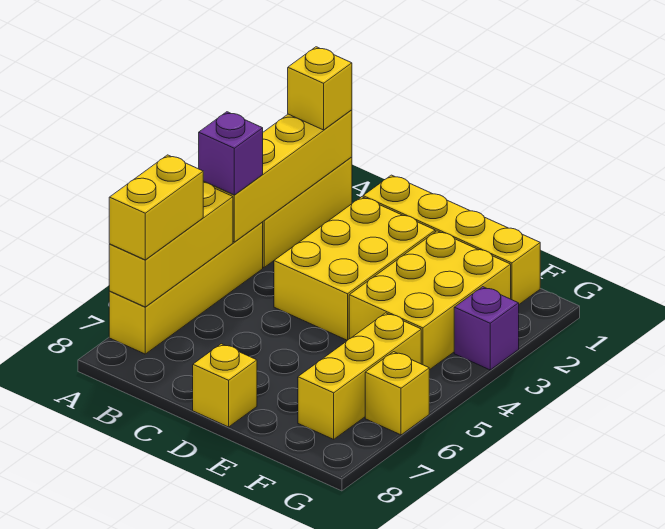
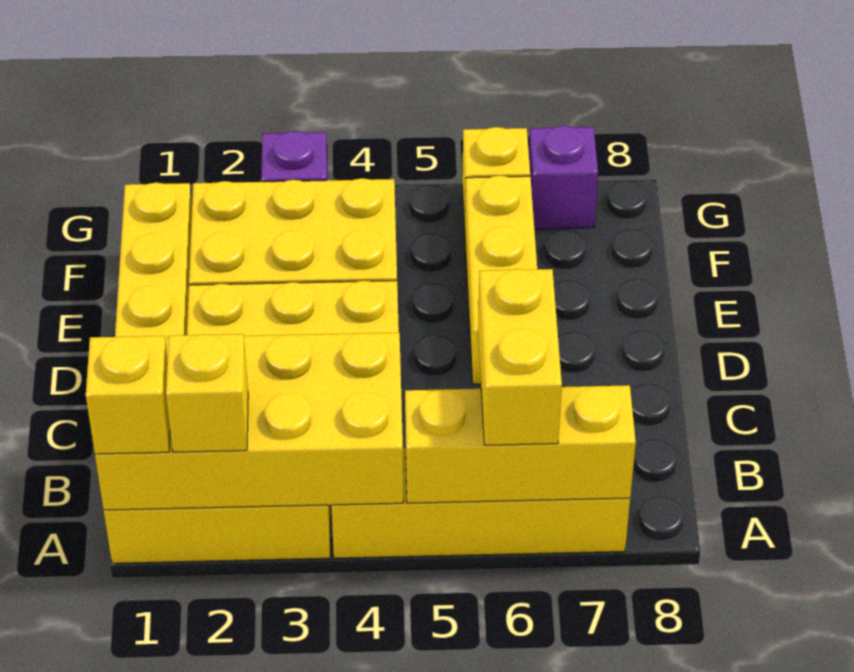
yellow 1x4 brick [203,110,352,242] -> yellow 2x4 brick [95,333,403,510]
purple 1x1 brick [199,112,263,195] -> purple 1x1 brick moved to [529,126,598,229]
yellow 1x2 brick [109,155,203,260] -> yellow 1x2 brick turned to [478,269,562,445]
yellow 1x1 brick [193,344,257,427] -> yellow 1x1 brick moved to [166,334,248,452]
yellow 1x3 brick [298,313,421,439] -> yellow 1x3 brick turned to [465,176,537,384]

